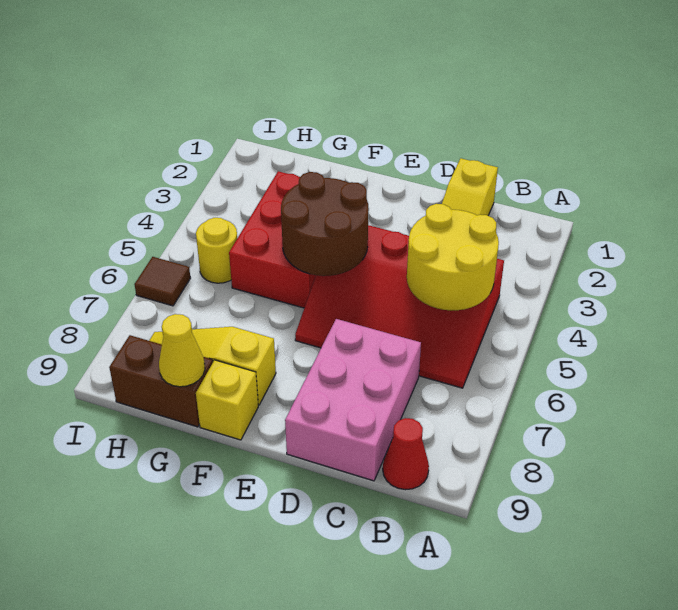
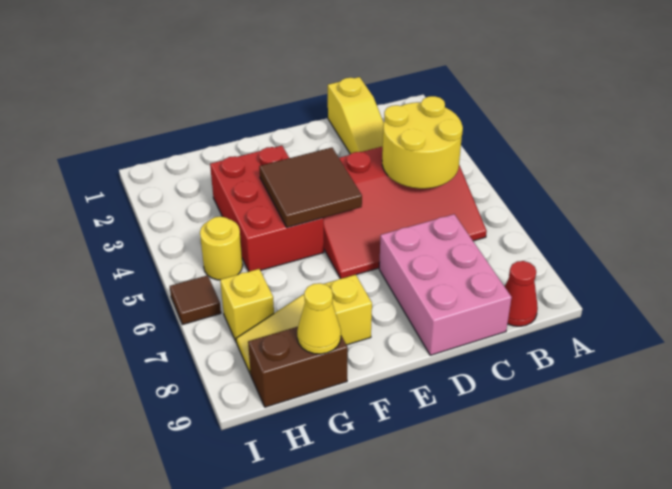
brown 2x2 round brick [281,172,369,276] -> brown 2x2 tile [259,148,362,227]
yellow 1x1 brick [196,360,258,440] -> yellow 1x1 brick moved to [220,269,274,342]

